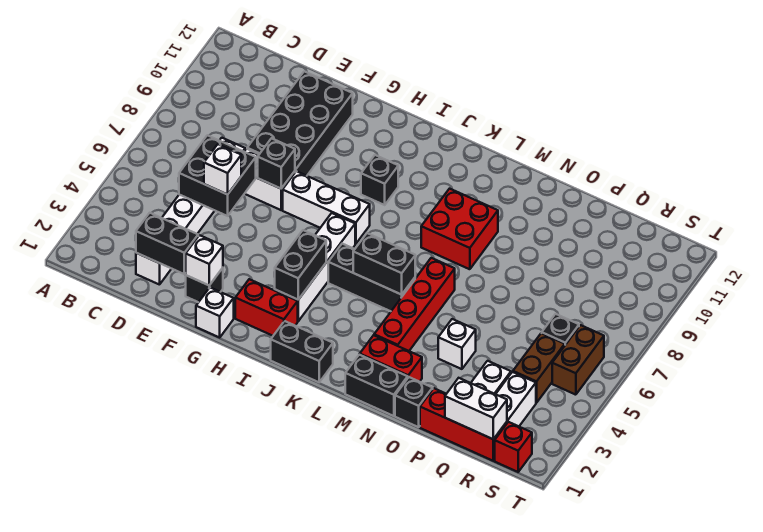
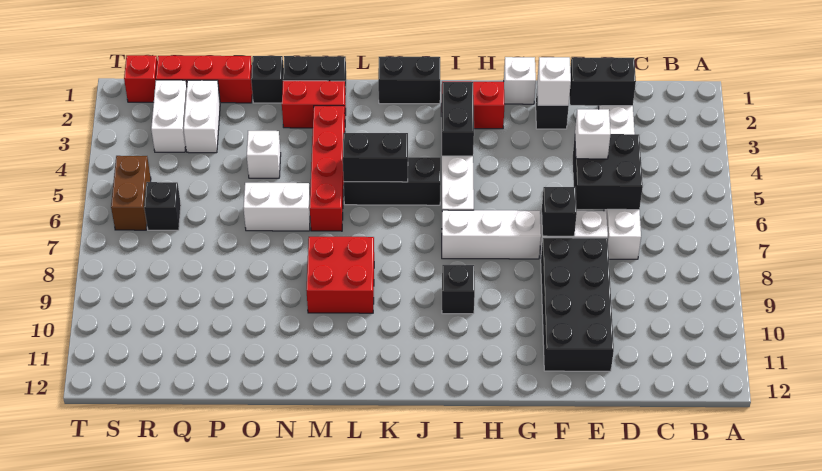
white 1x2 brick [445,378,507,439] -> white 1x2 brick moved to [243,183,310,231]
brown 1x2 brick [513,333,565,403] -> none

